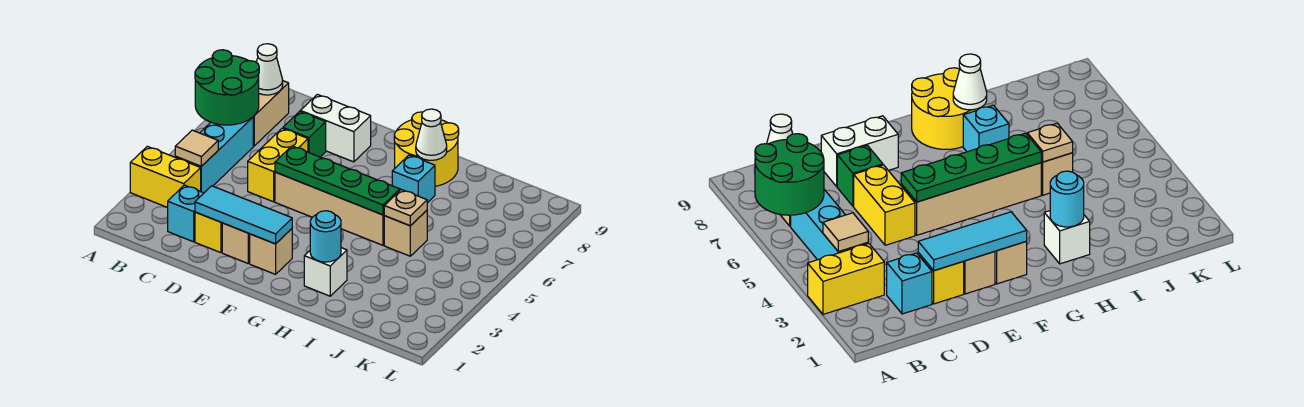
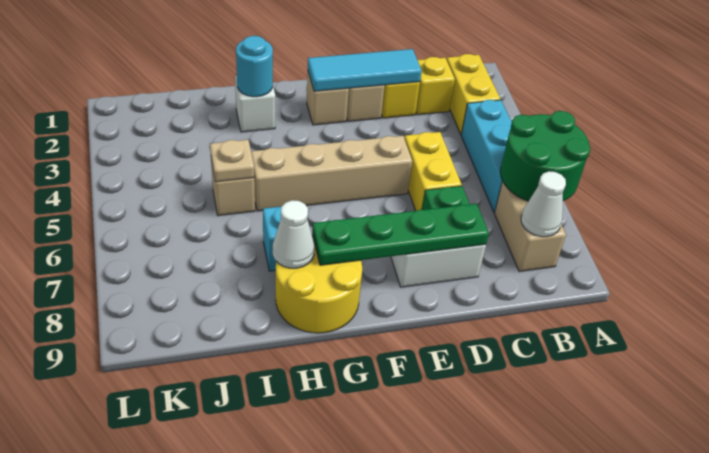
yellow 1x2 brick [130,146,201,208] -> yellow 1x2 brick turned to [447,54,500,135]
tan 1x1 tile [175,130,218,166] -> none
cyan 1x1 brick [168,185,204,242] -> yellow 1x1 brick [416,57,455,115]
green 1x4 plate [275,146,400,215] -> green 1x4 plate moved to [312,204,489,265]

